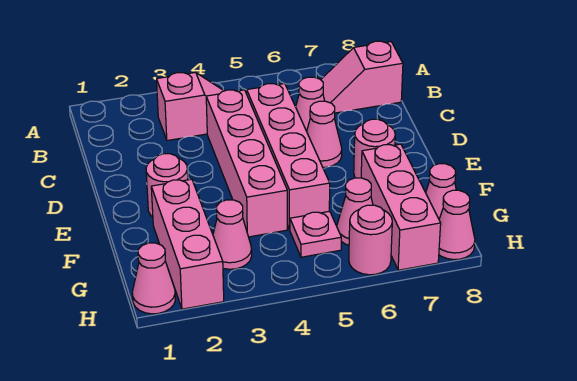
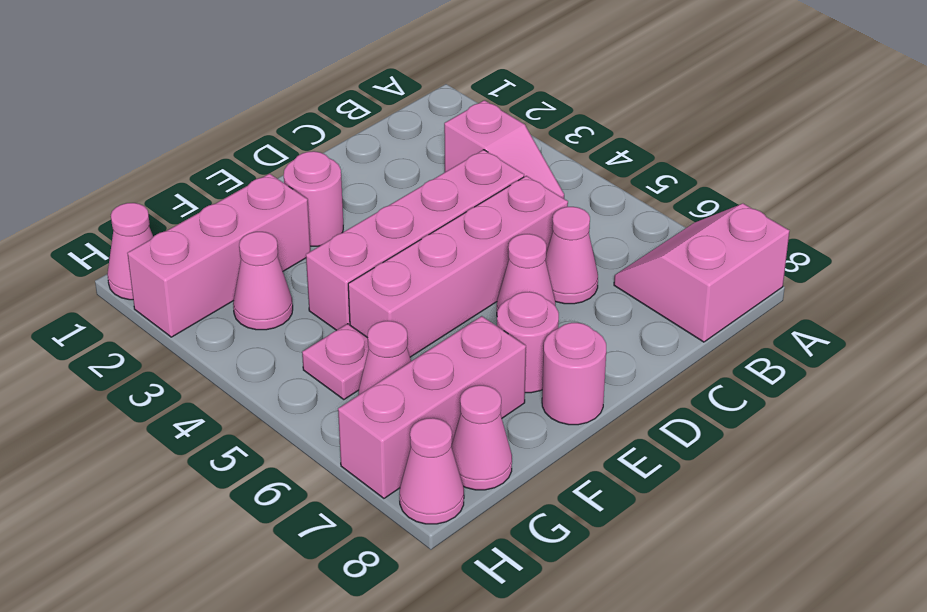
pink 1x2 slope [321,41,403,113] -> pink 2x2 slope [614,204,789,342]
pink 1x1 round brick [349,205,392,275] -> pink 1x1 round brick moved to [542,323,606,425]

